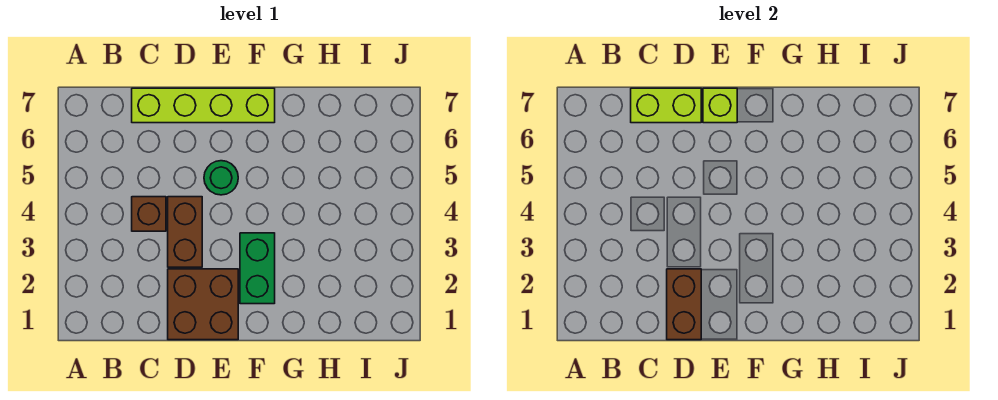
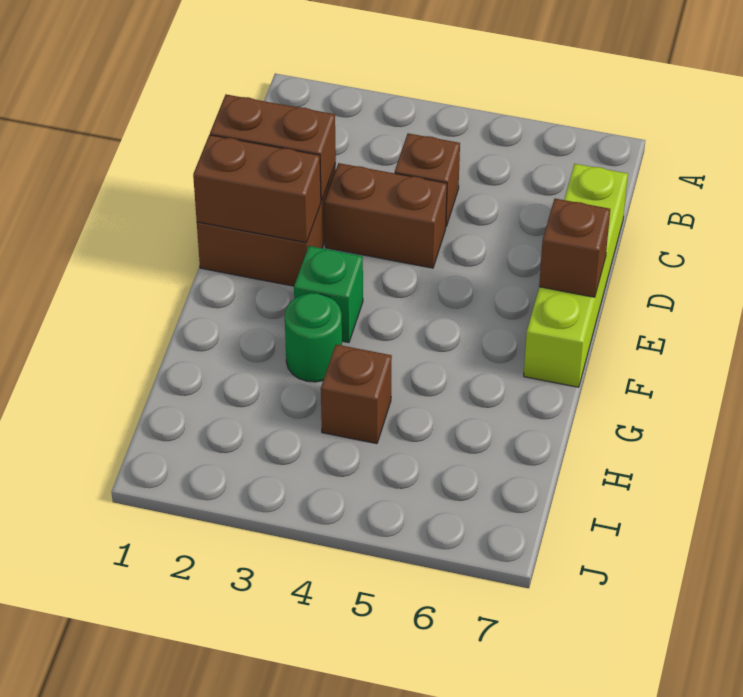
lime 1x2 brick [631,88,701,123] -> none
none -> brown 1x2 brick [193,135,321,243]
green 1x1 round brick [204,161,238,195] -> green 1x1 round brick moved to [285,293,342,382]
lime 1x1 brick [703,88,737,123] -> brown 1x1 brick [539,199,610,297]
green 1x2 brick [240,233,275,304] -> green 1x1 brick [294,246,363,343]
none -> brown 1x1 brick [321,344,392,444]

